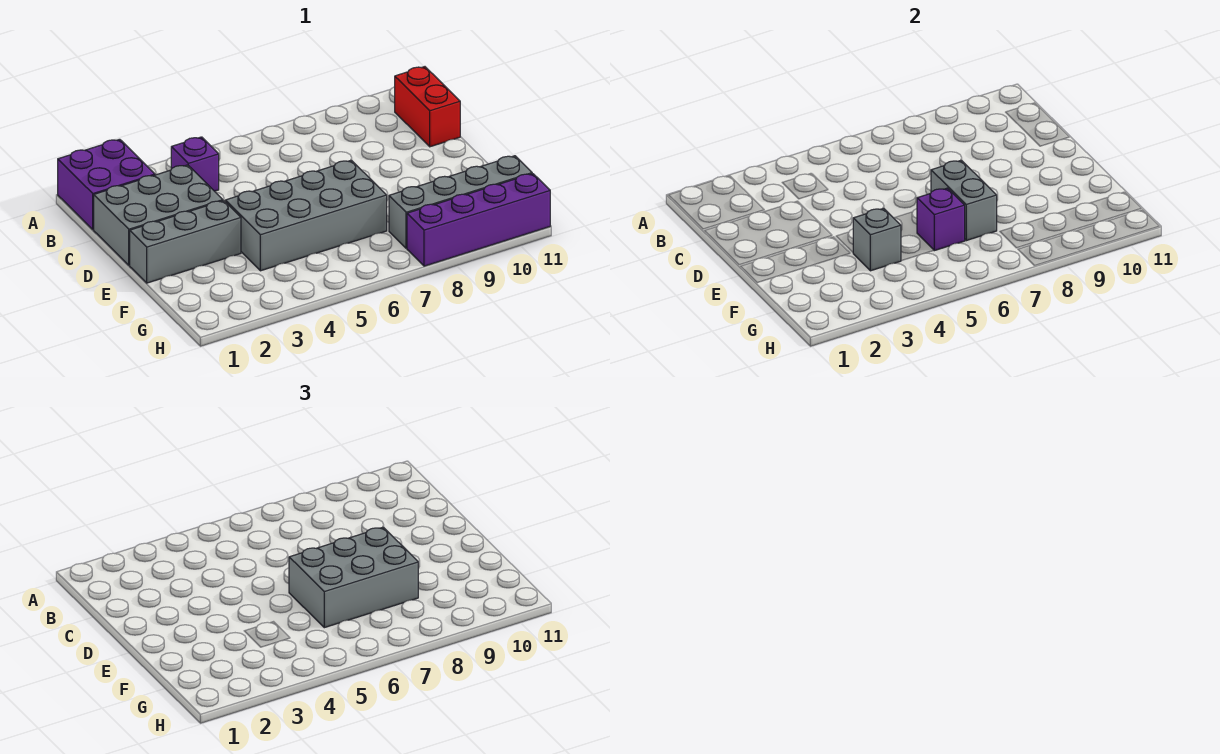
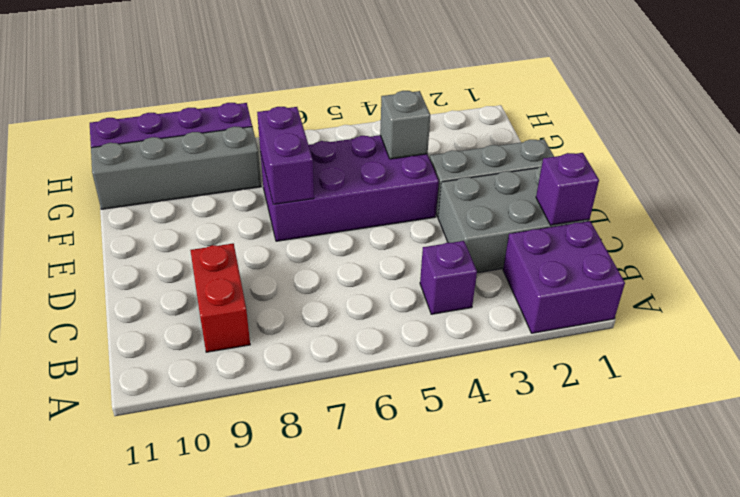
red 1x2 brick [395,67,460,147] -> red 1x2 brick moved to [190,243,250,352]
grey 2x4 brick [225,160,387,271] -> purple 2x4 brick [261,135,439,241]
grey 2x3 brick [289,527,418,628] -> none
grey 1x2 brick [931,160,997,241] -> purple 1x2 brick [257,107,314,204]
purple 1x1 brick [917,188,965,251] -> purple 1x1 brick moved to [536,153,599,225]

